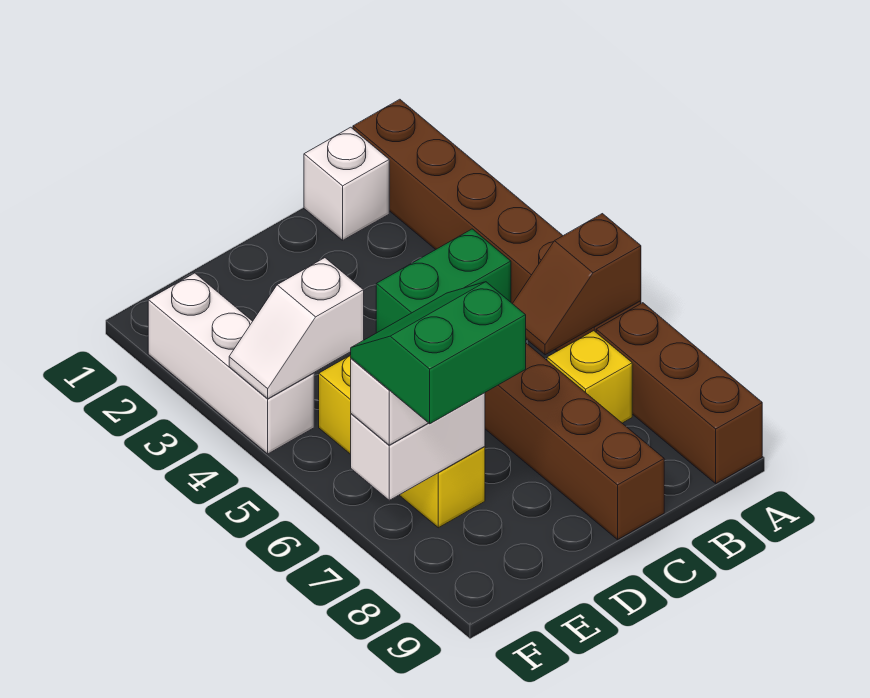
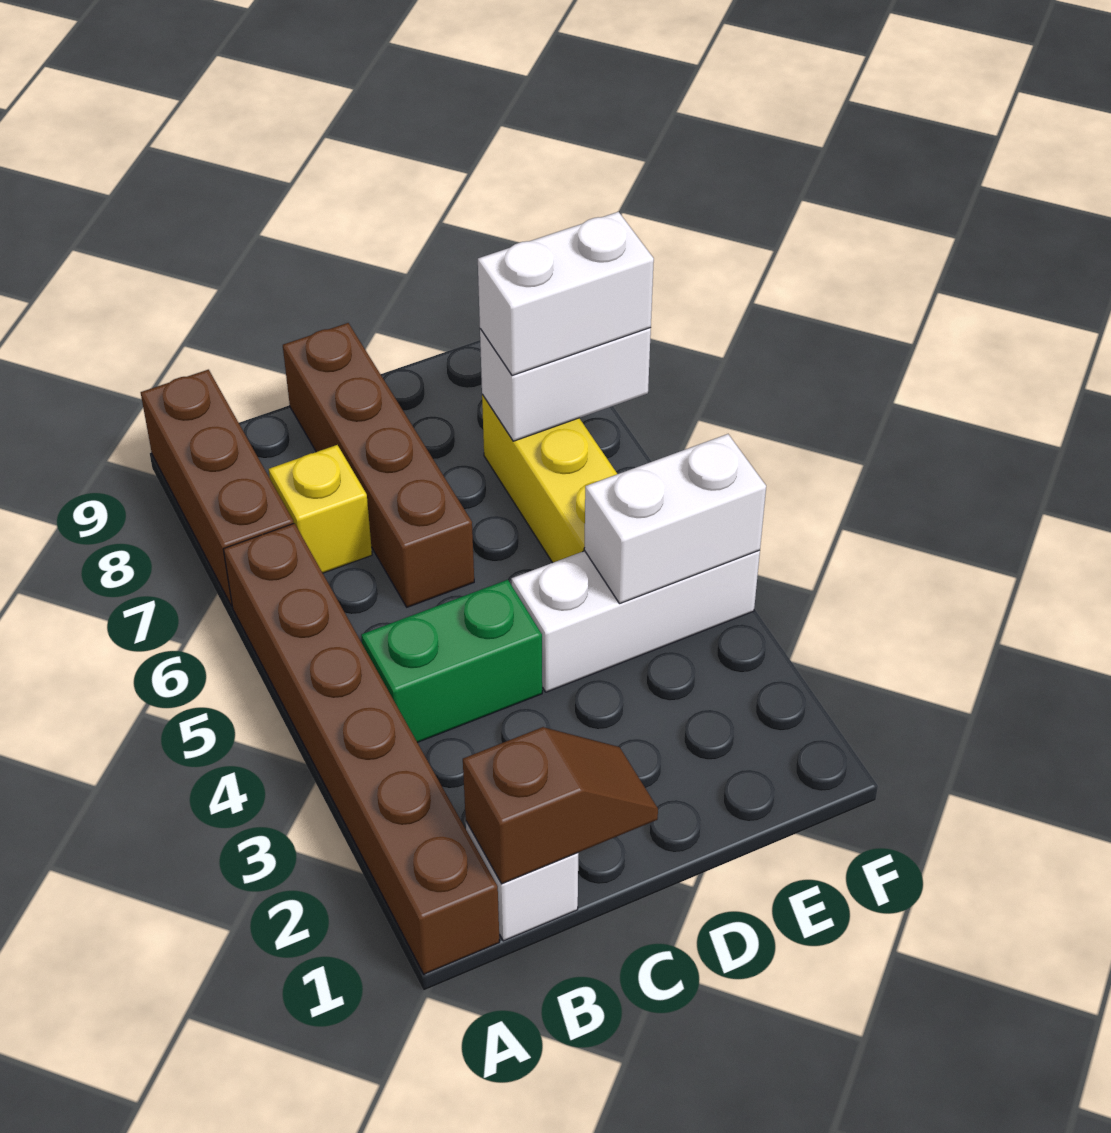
brown 1x2 slope [513,214,641,355] -> brown 1x2 slope moved to [463,727,658,884]
white 1x2 slope [229,258,364,399] -> white 1x2 brick [584,434,766,604]
green 2x2 slope [351,282,526,424] -> none
white 1x3 brick [148,273,314,454] -> white 1x3 brick turned to [511,550,760,692]

